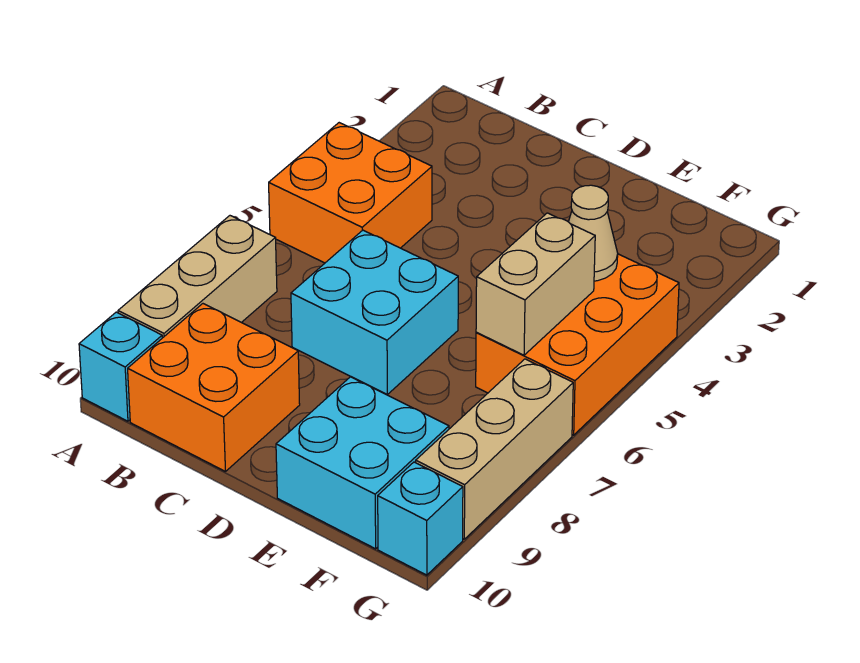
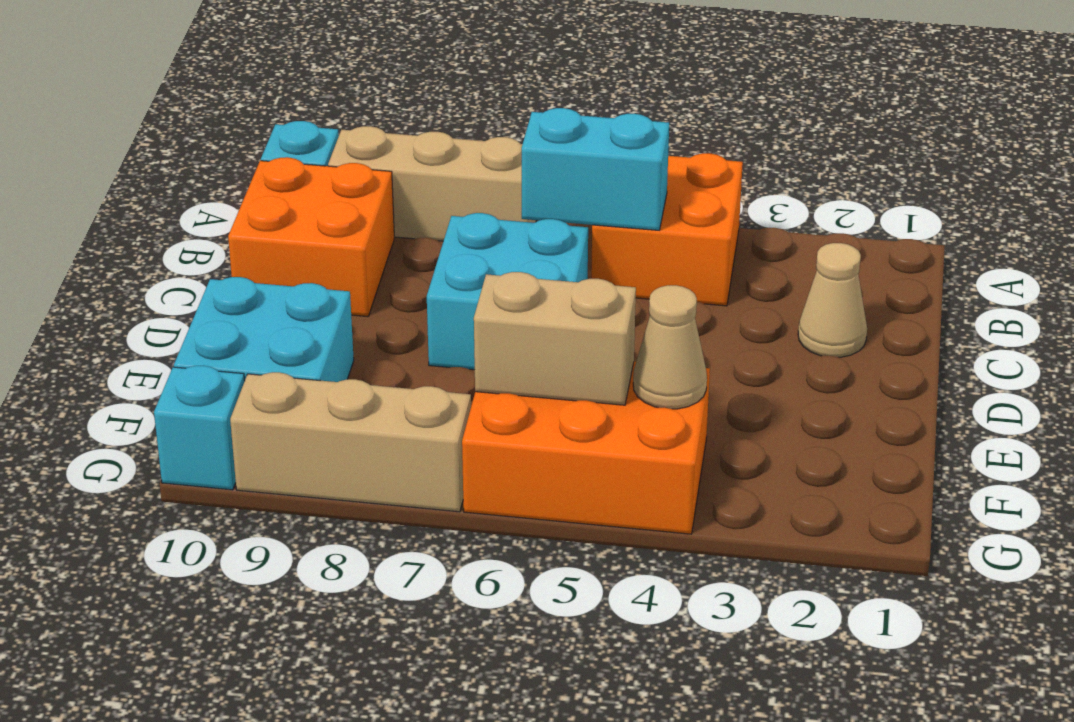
none -> cyan 1x2 brick [522,108,669,230]
none -> tan 1x1 cone [798,243,867,357]

